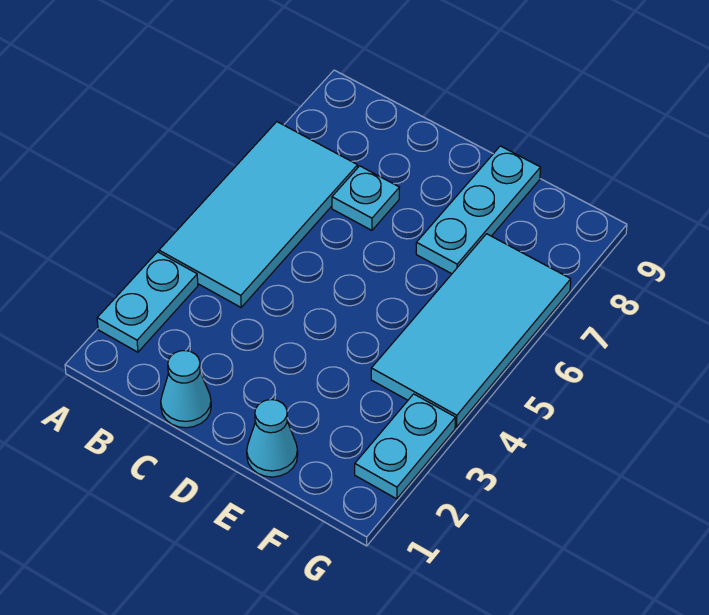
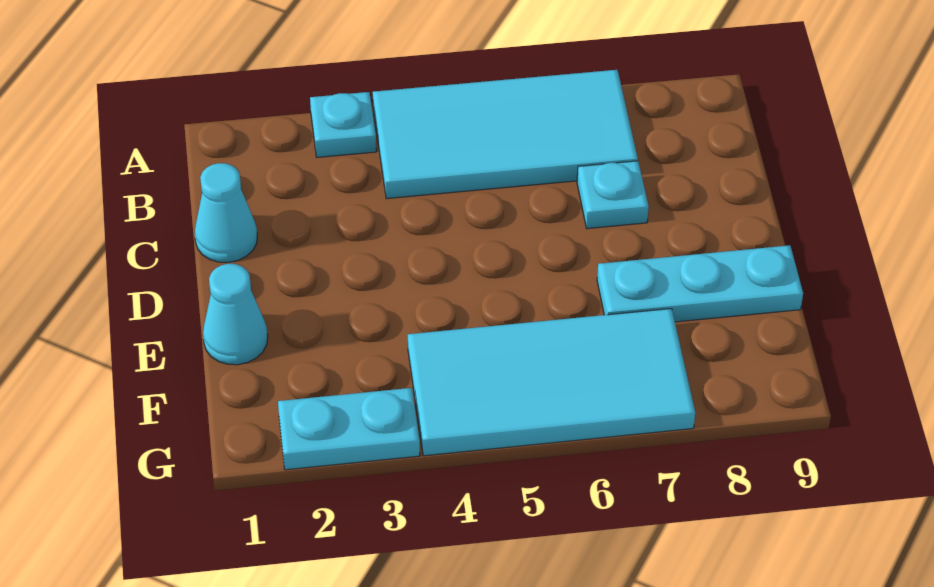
cyan 1x2 plate [97,252,198,352] -> cyan 1x1 plate [310,92,376,157]

